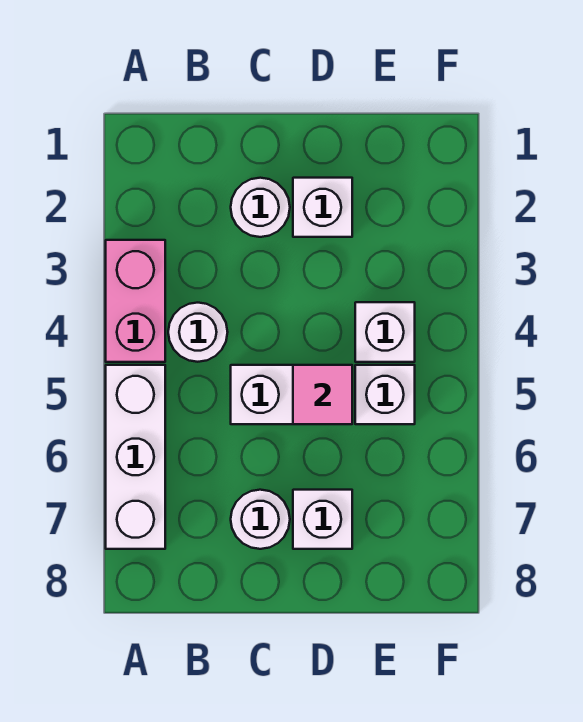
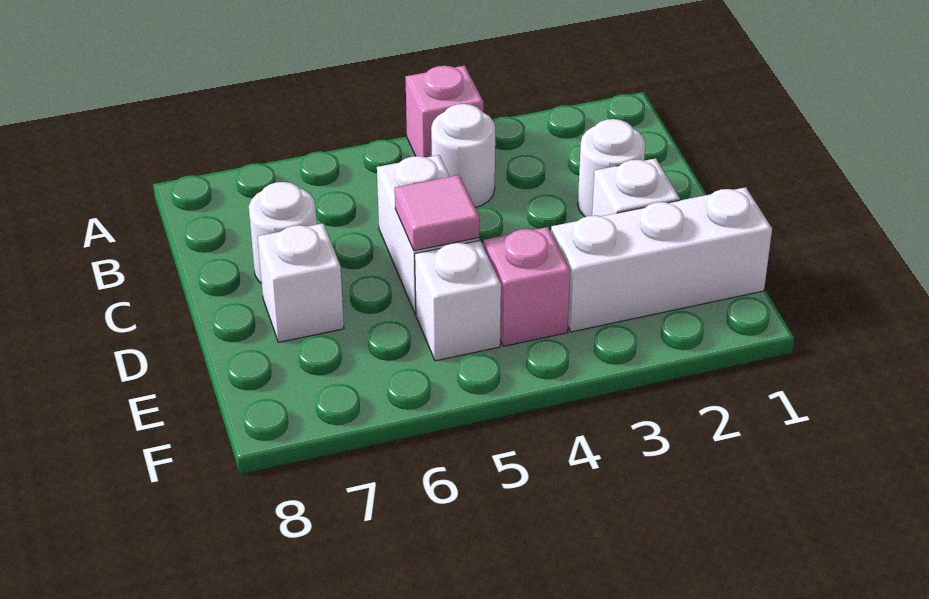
pink 1x2 brick [106,240,165,362] -> pink 1x1 brick [406,66,483,157]
white 1x3 brick [106,365,165,549] -> white 1x3 brick moved to [551,187,772,332]
white 1x1 brick [355,302,415,362] -> pink 1x1 brick [483,227,570,346]

